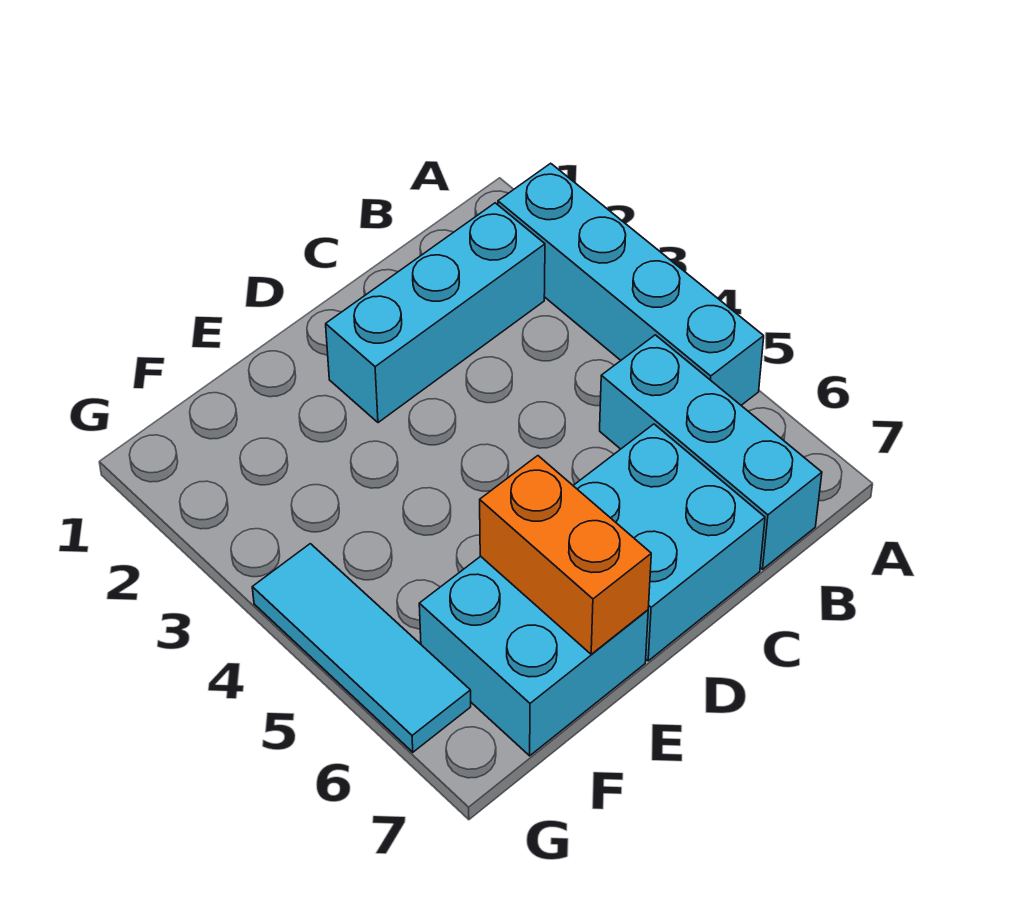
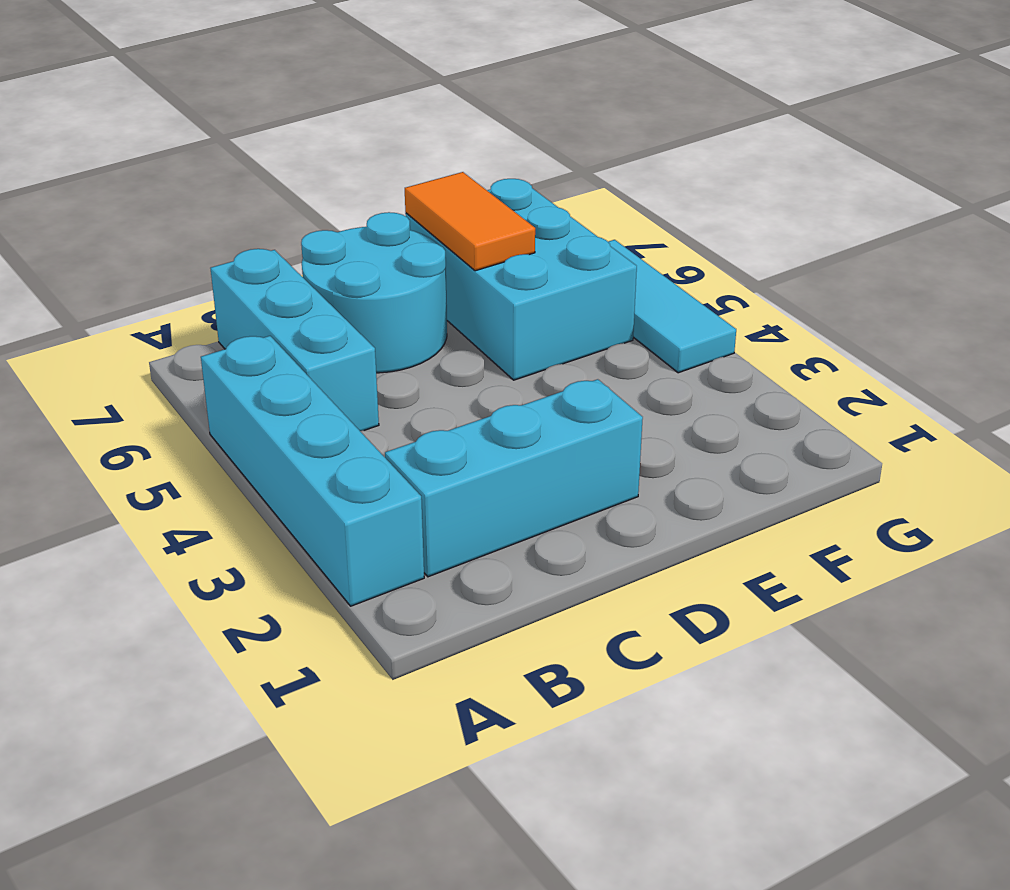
cyan 2x2 brick [573,424,765,661] -> cyan 2x2 round brick [301,212,447,373]
cyan 2x2 brick [419,556,648,756] -> cyan 2x3 brick [405,179,637,380]
orange 1x2 brick [480,456,651,654] -> orange 1x2 tile [405,172,535,271]

